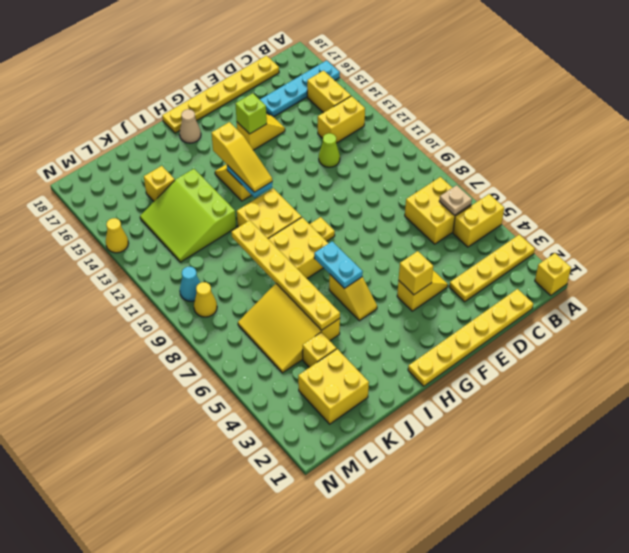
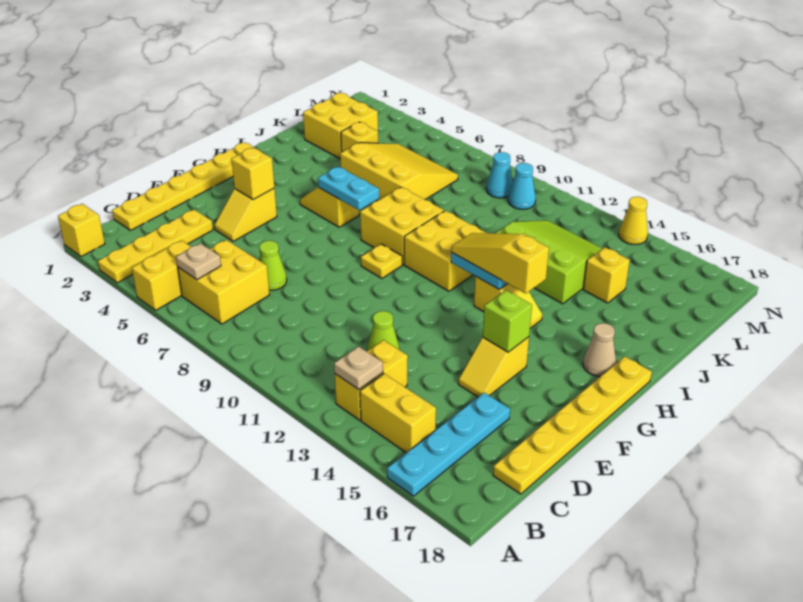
none -> tan 1x1 plate [334,347,383,389]
none -> lime 1x1 cone [259,241,287,290]
yellow 1x6 plate [232,220,340,330] -> none
yellow 1x1 cone [194,282,217,317] -> cyan 1x1 cone [486,152,513,198]

